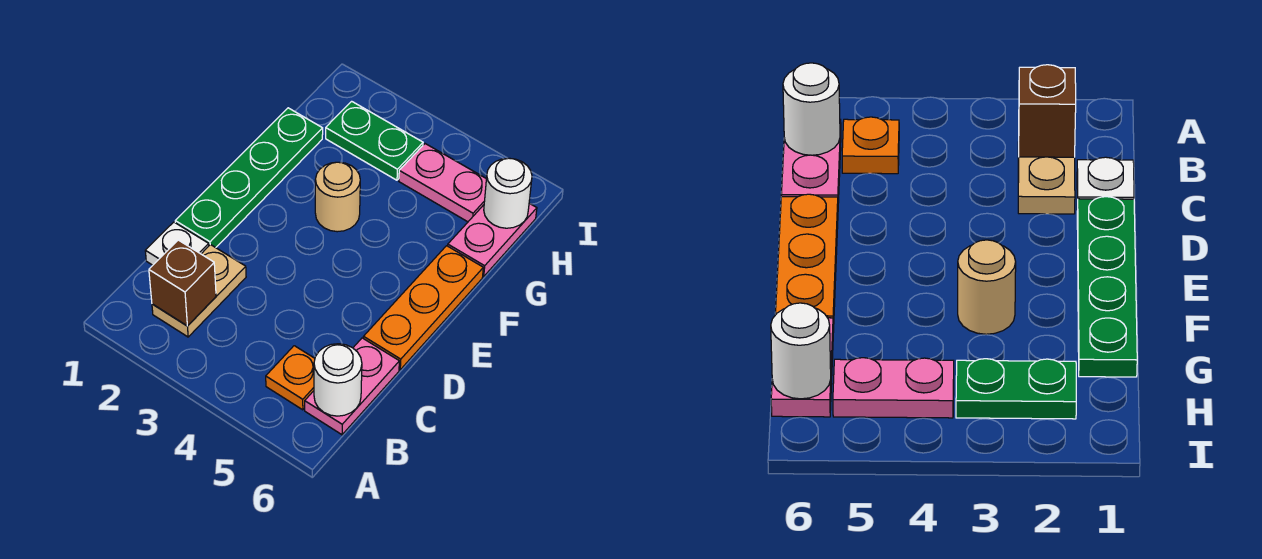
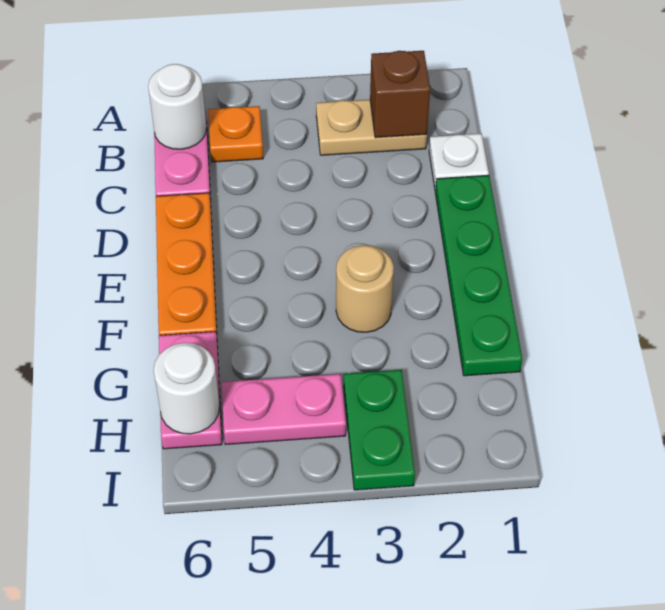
tan 1x2 plate [152,245,246,337] -> tan 1x2 plate turned to [316,100,427,155]
green 1x2 plate [326,101,423,180] -> green 1x2 plate turned to [344,370,415,490]

